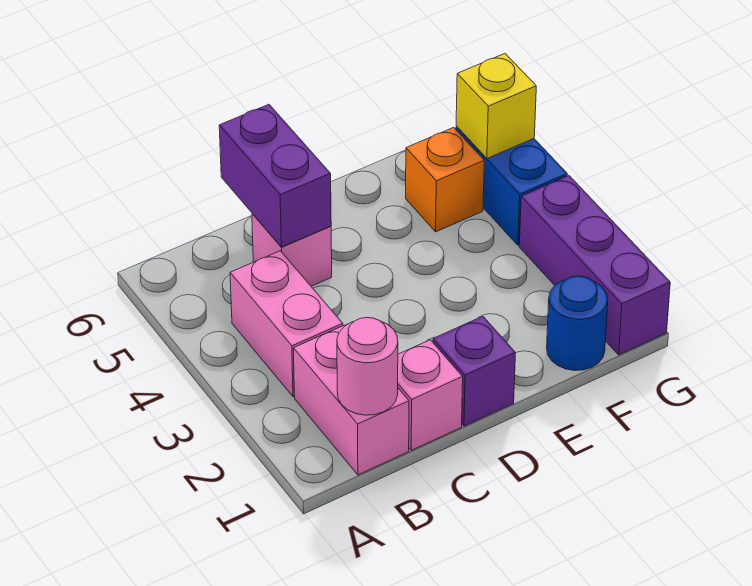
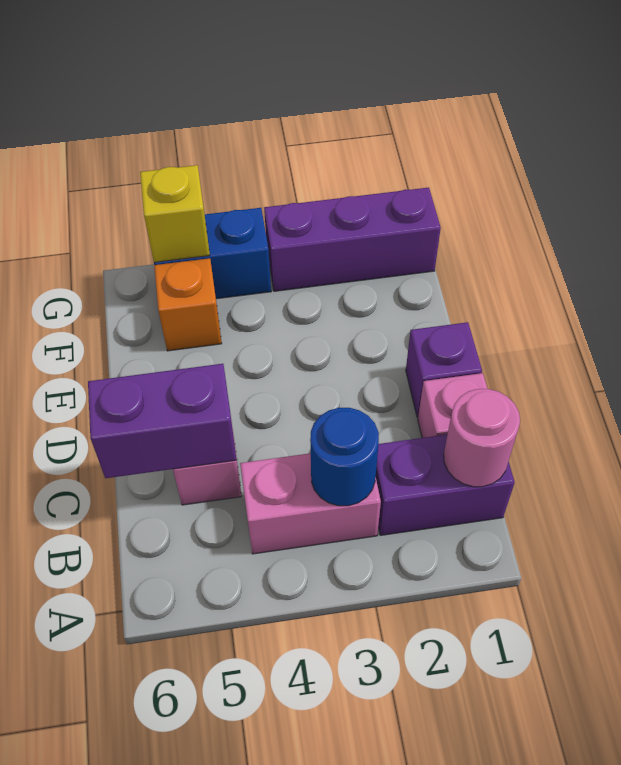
pink 1x2 brick [293,325,409,475] -> purple 1x2 brick [376,435,515,535]
blue 1x1 round brick [547,276,608,371] -> blue 1x1 round brick moved to [310,408,379,506]

